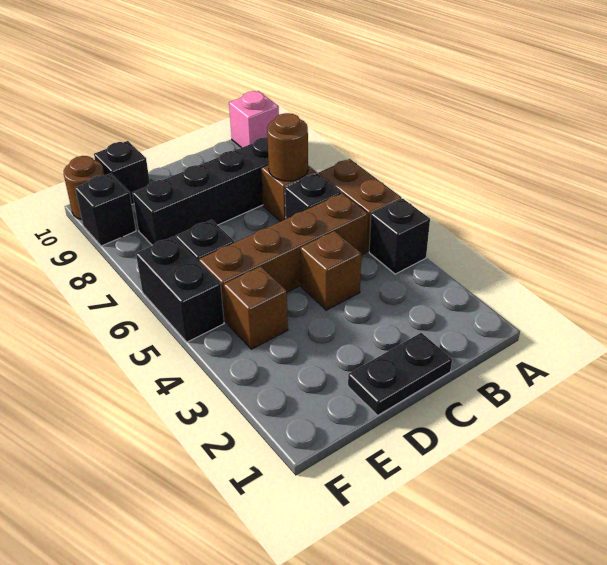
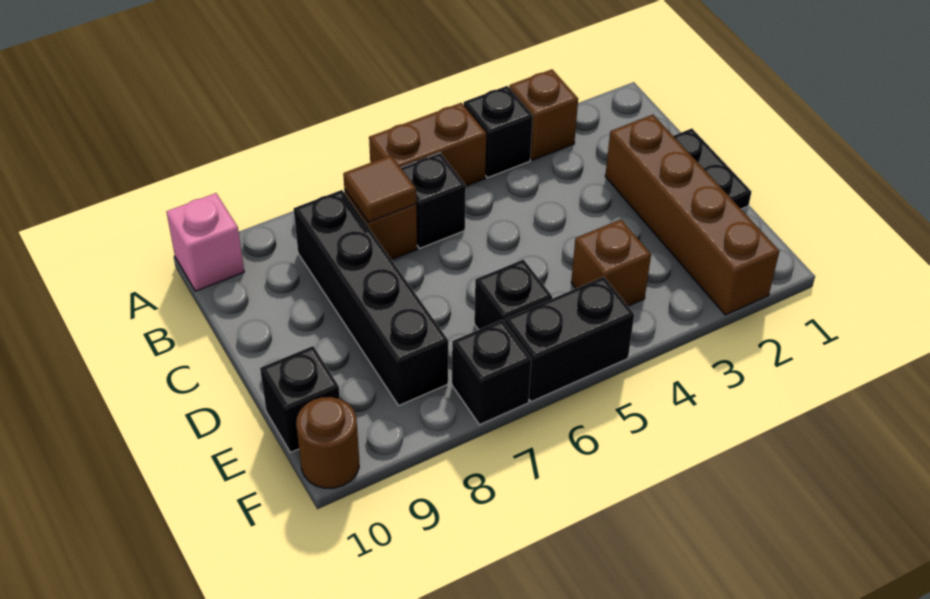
brown 1x4 brick [199,193,368,323] -> brown 1x4 brick moved to [605,115,779,315]
brown 1x1 round brick [267,113,308,181] -> brown 1x1 tile [343,155,416,222]
brown 1x1 brick [300,231,361,310] -> brown 1x1 brick moved to [509,69,578,160]
black 1x1 brick [75,173,136,246] -> black 1x1 brick moved to [452,320,532,425]

